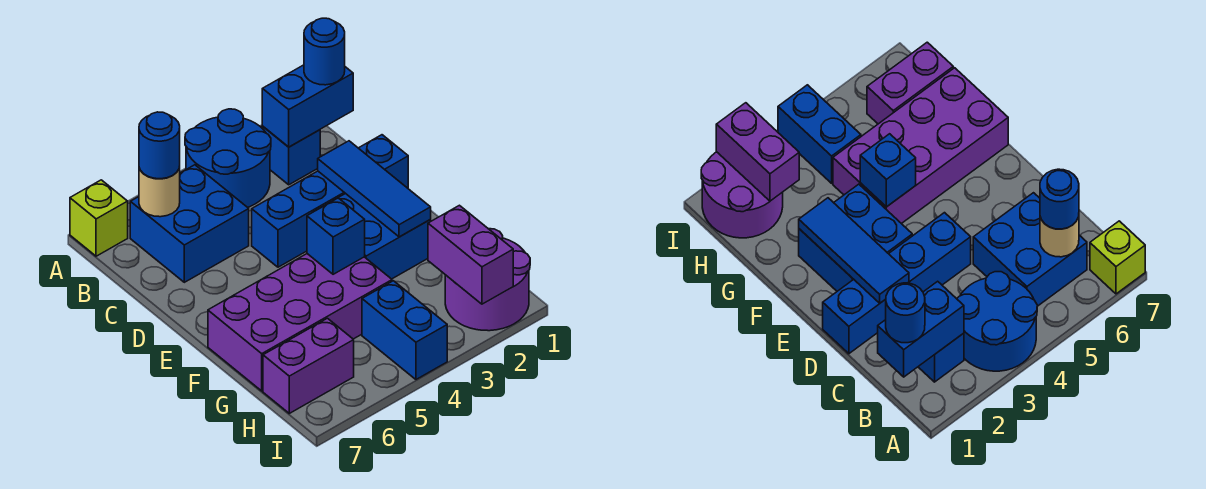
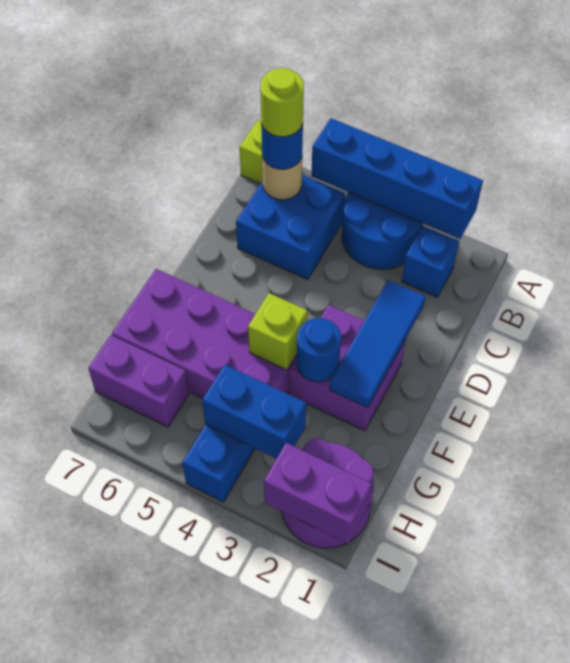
blue 1x2 brick [262,65,353,147] -> blue 1x2 brick moved to [202,364,306,459]
blue 1x1 round brick [304,18,345,85] -> blue 1x1 round brick moved to [296,318,341,382]
none -> lime 1x1 round brick [260,68,304,137]
blue 1x4 brick [252,135,408,267] -> blue 1x4 brick moved to [311,118,483,239]
blue 2x2 brick [326,193,431,279] -> purple 2x2 brick [289,305,406,431]
blue 1x1 brick [307,198,365,274] -> lime 1x1 brick [248,293,307,370]
purple 1x2 brick [428,205,513,304] -> purple 1x2 brick turned to [264,443,372,544]

